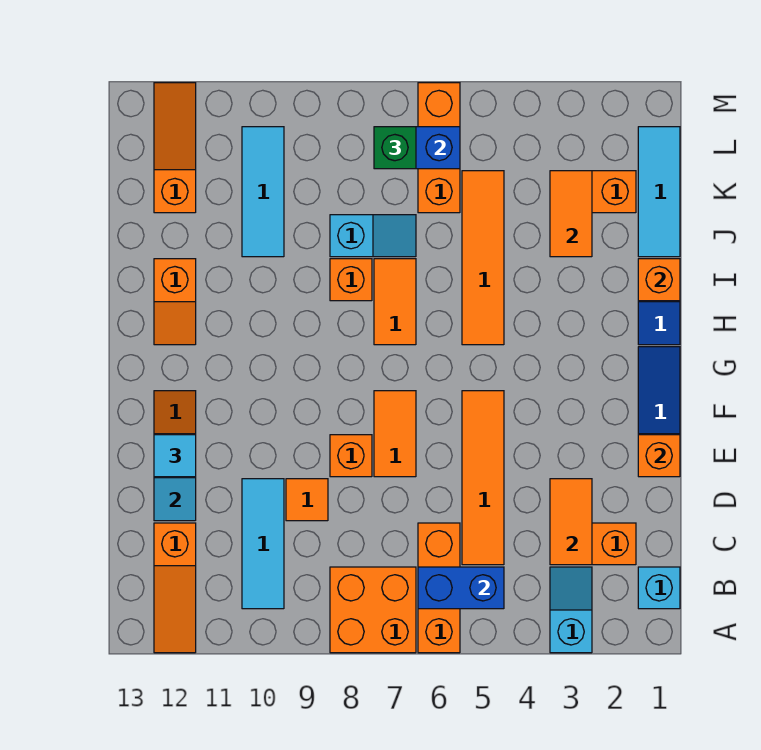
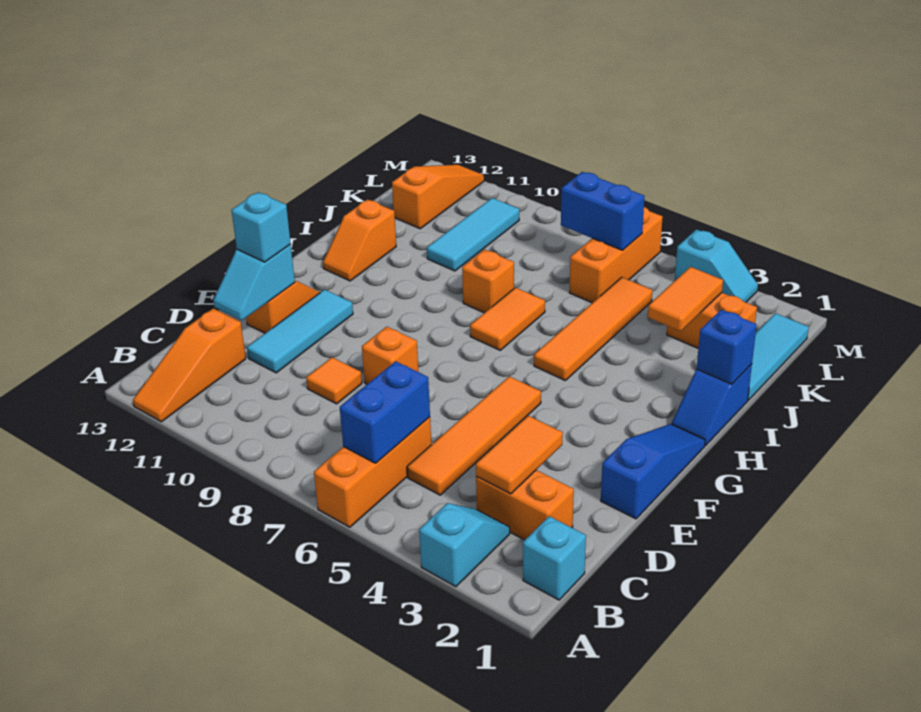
orange 2x2 brick [330,567,416,653] -> none
blue 1x2 brick [418,567,504,609] -> blue 1x2 brick turned to [340,361,430,463]
cyan 1x3 tile [242,479,284,609] -> cyan 1x3 tile moved to [247,289,353,373]
orange 1x1 brick [638,435,680,477] -> none
orange 1x2 tile [374,391,416,477] -> none
cyan 1x1 tile [154,435,196,477] -> cyan 1x1 brick [232,192,291,262]
orange 1x1 brick [638,259,680,301] -> blue 1x1 brick [697,310,757,384]
cyan 1x2 slope [330,215,416,257] -> cyan 1x2 slope moved to [675,230,758,302]
green 1x1 brick [374,127,416,169] -> none

